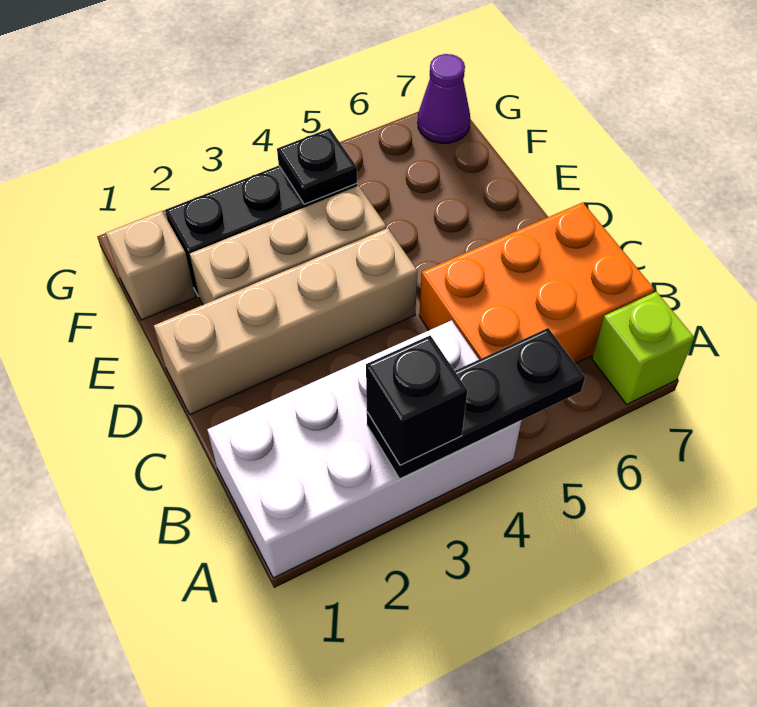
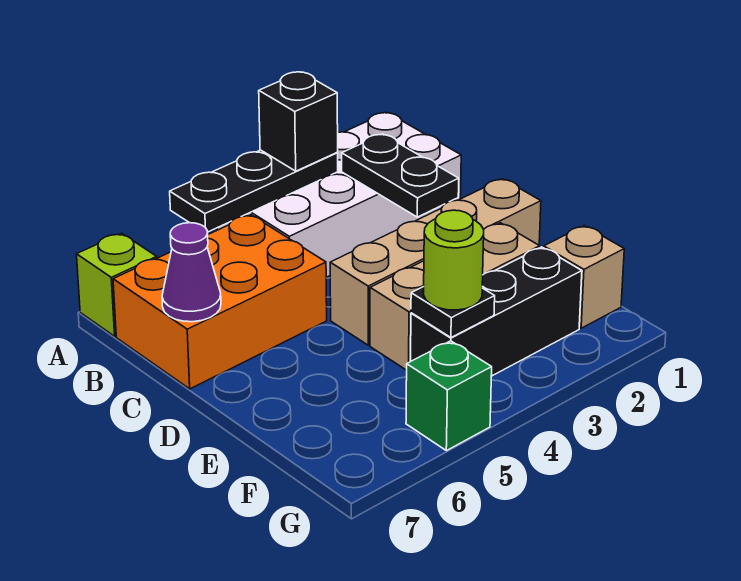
none -> black 1x2 plate [342,134,459,217]
none -> lime 1x1 round brick [424,210,484,310]
none -> green 1x1 brick [406,341,492,451]
purple 1x1 cone [418,54,470,143] -> purple 1x1 cone moved to [162,223,221,322]

